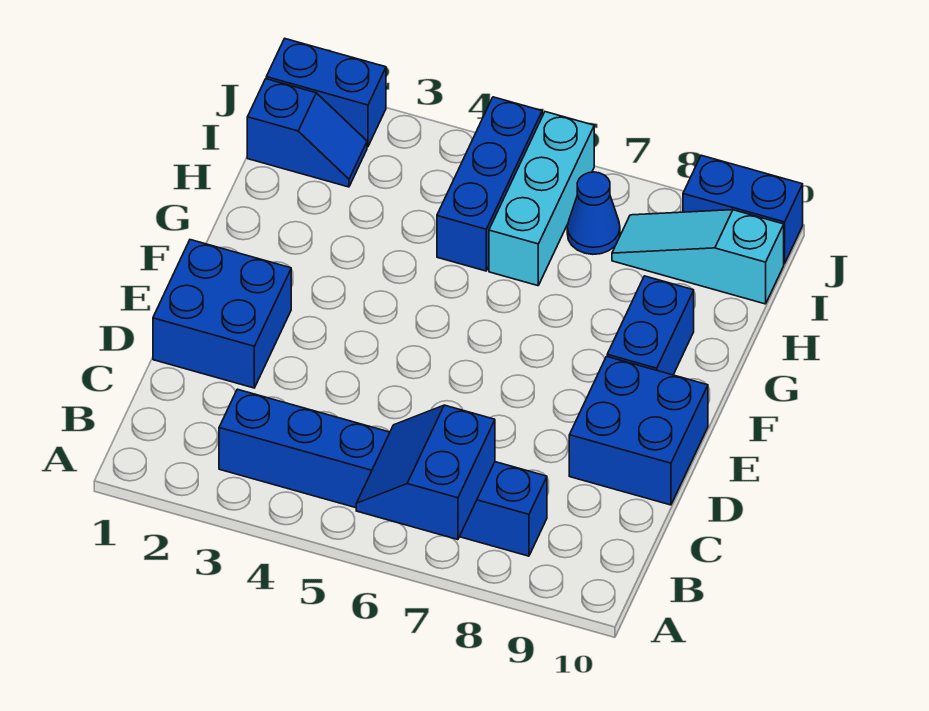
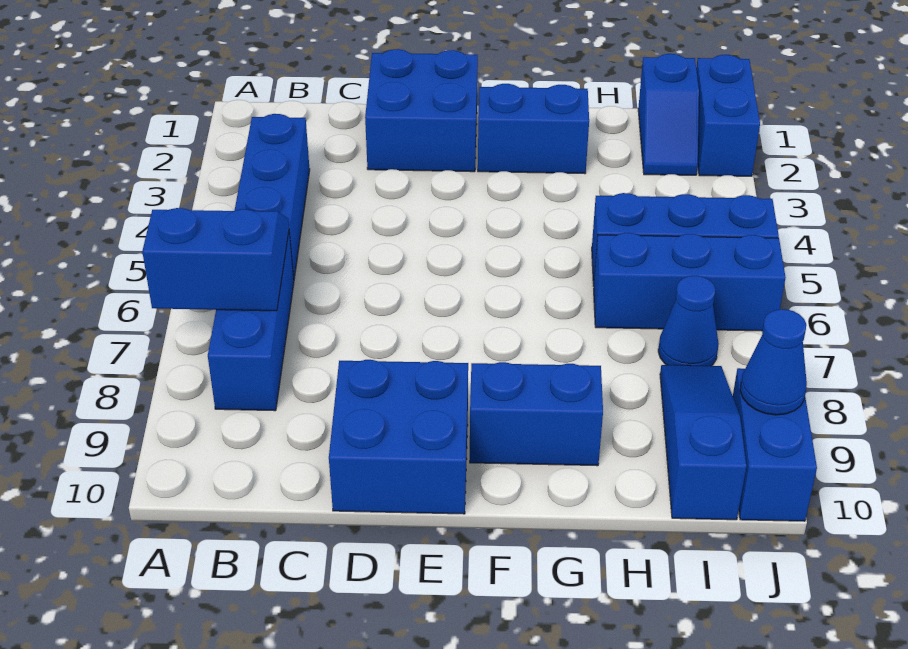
none -> blue 1x2 brick [478,84,589,174]
cyan 1x3 brick [489,112,594,286] -> blue 1x3 brick [594,233,786,331]
cyan 1x3 slope [612,210,784,304] -> blue 1x3 slope [660,365,746,520]
none -> blue 1x1 cone [740,309,807,415]

